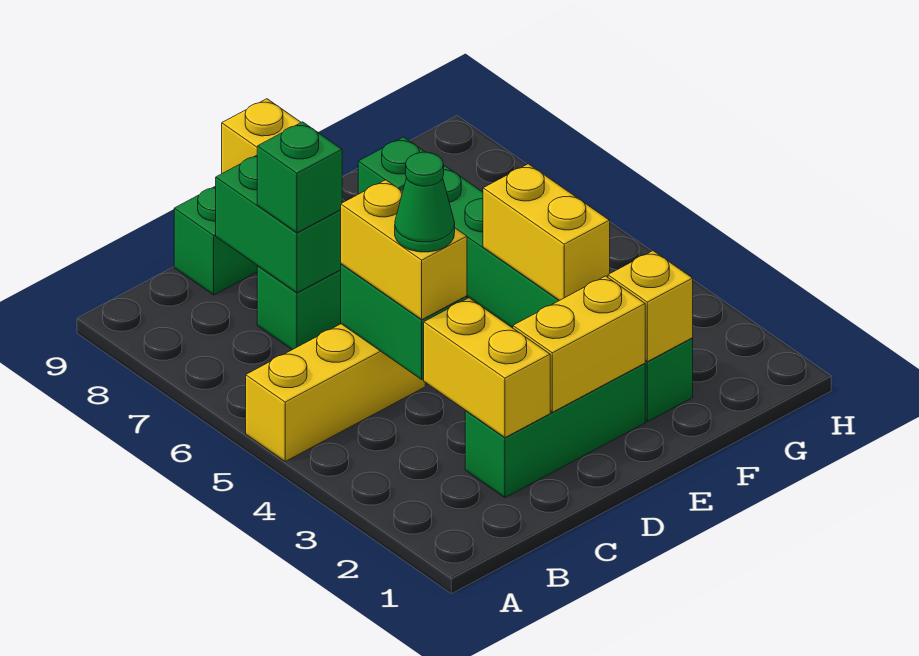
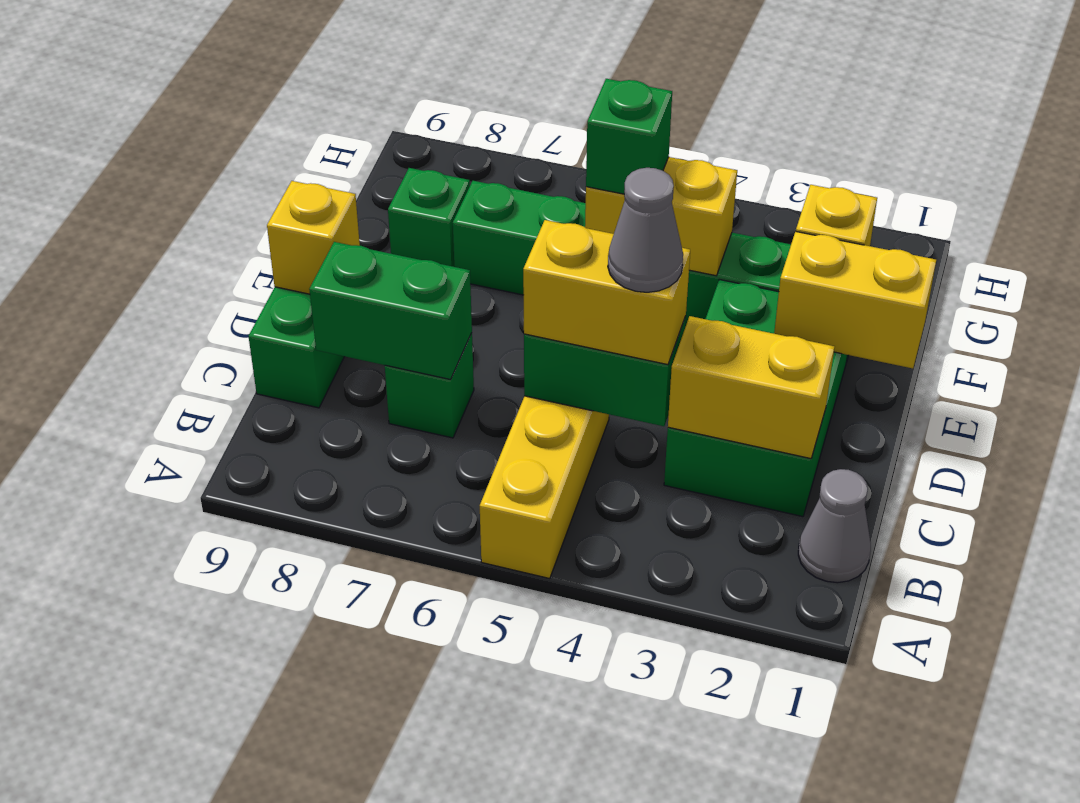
none -> grey 1x1 cone [798,469,871,583]
green 1x3 brick [465,363,645,498] -> green 2x3 brick [664,279,847,517]
green 1x1 cone [395,152,455,252] -> grey 1x1 cone [608,168,683,292]
green 1x1 brick [257,122,342,233] -> green 1x1 brick moved to [586,79,672,194]
yellow 1x2 brick [513,276,645,412] -> yellow 1x2 brick turned to [774,231,936,368]

